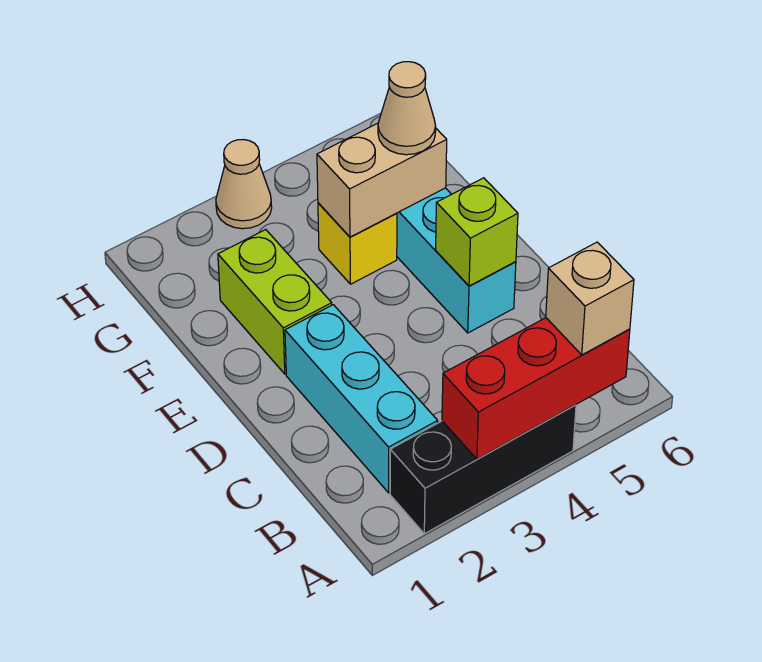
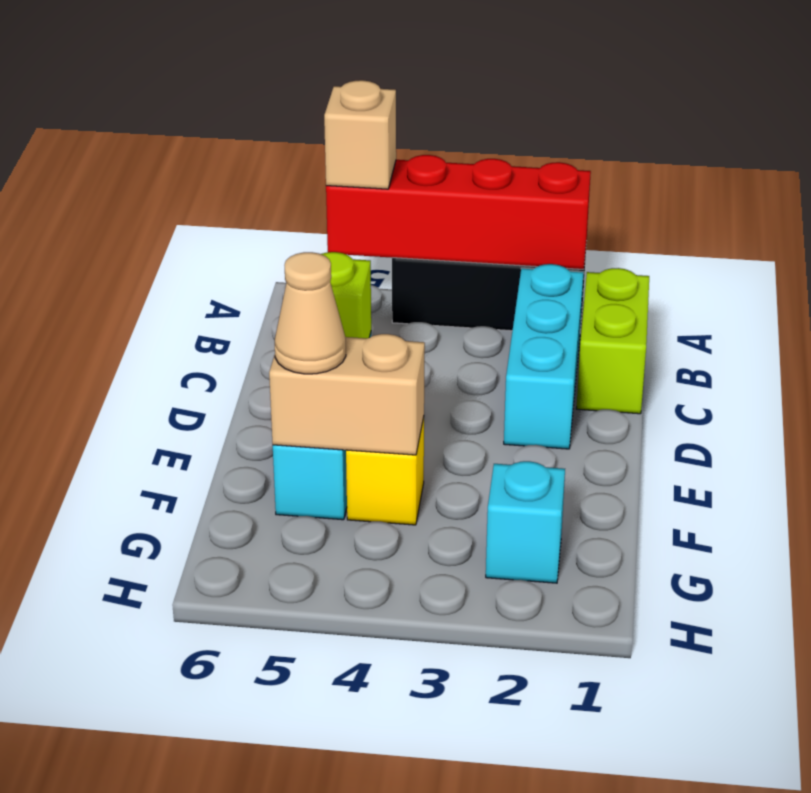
red 1x3 brick [442,318,630,459] -> red 1x4 brick [326,155,591,269]
lime 1x2 brick [218,230,332,374] -> lime 1x2 brick moved to [576,268,649,414]
none -> cyan 1x1 brick [486,461,565,583]
tan 1x1 cone [216,140,272,229] -> none

